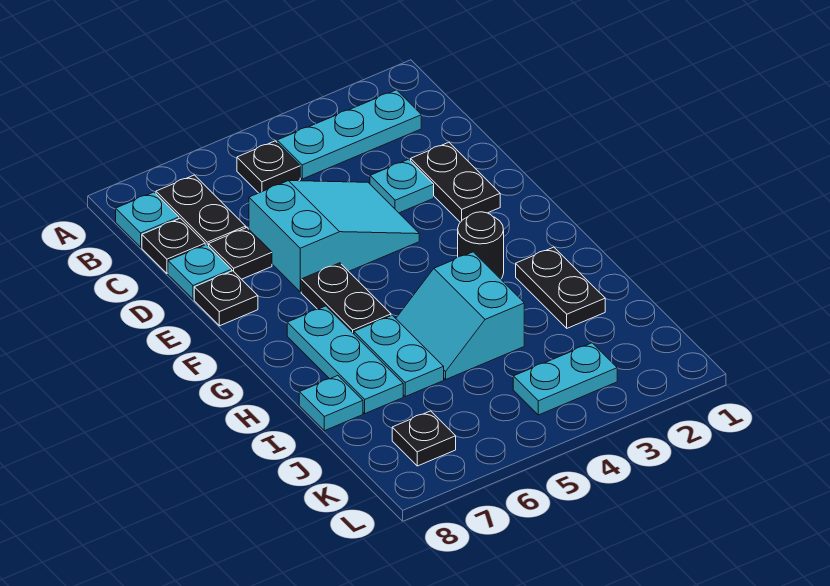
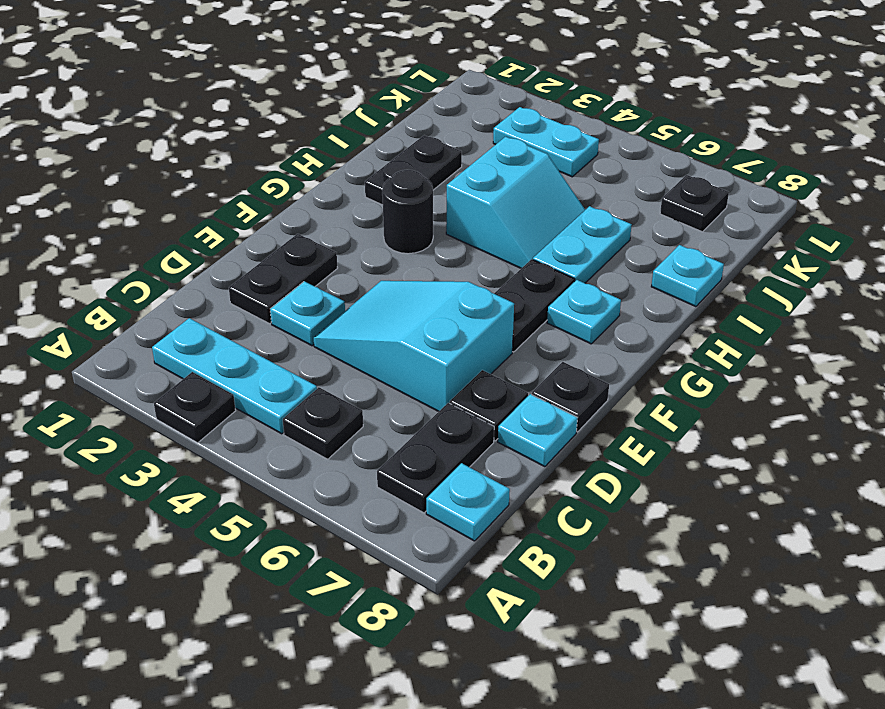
black 1x1 plate [142,218,205,273] -> black 1x1 plate moved to [154,372,236,443]
cyan 1x3 plate [287,306,403,414] -> cyan 1x1 plate [547,280,621,344]

